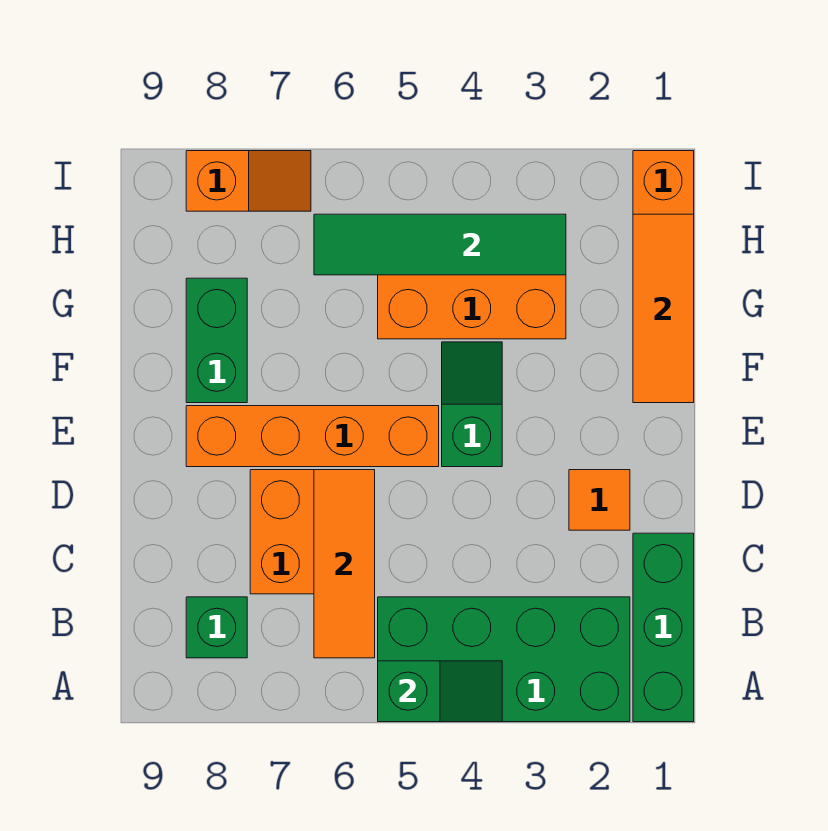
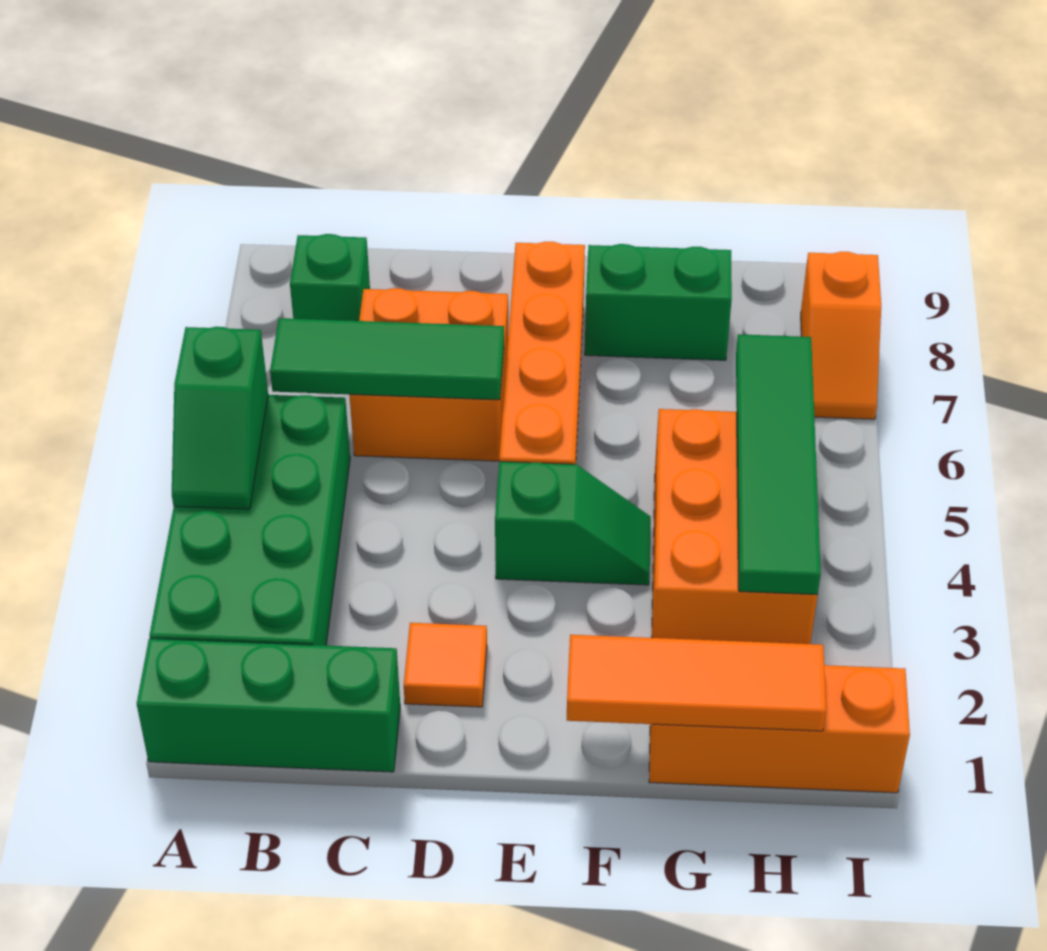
orange 1x3 tile [314,470,375,658] -> green 1x3 tile [270,318,504,400]

